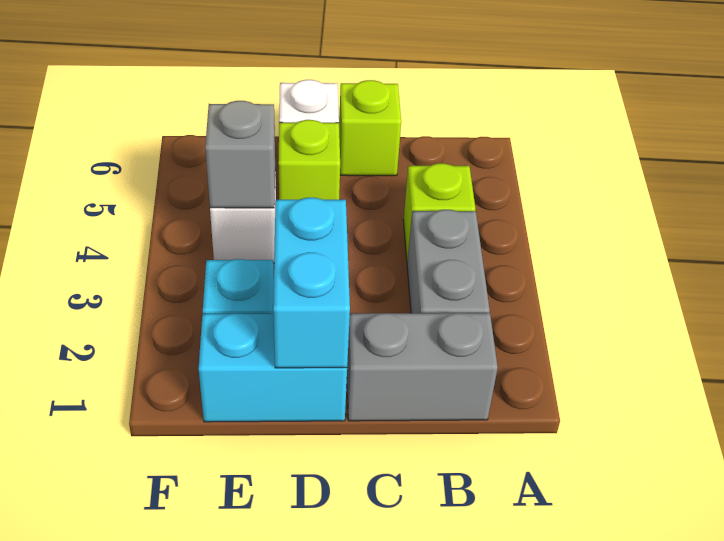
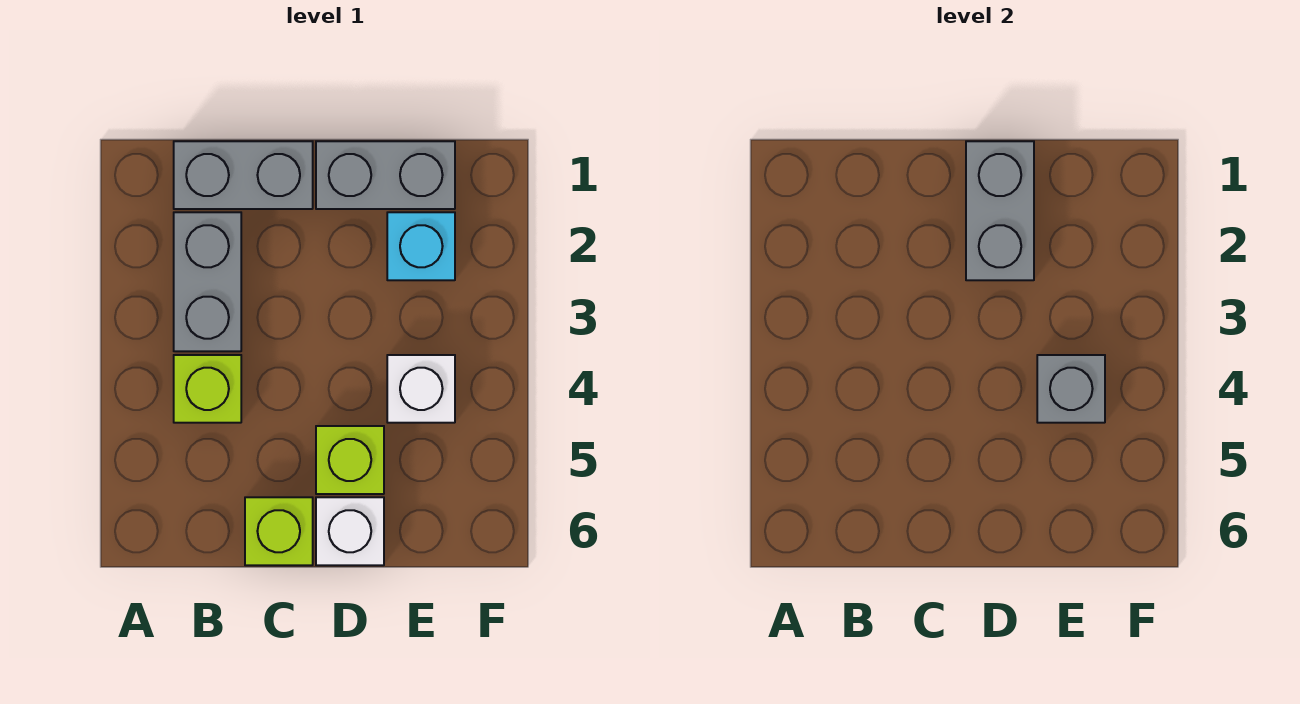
cyan 1x2 brick [198,314,347,422] -> grey 1x2 brick [316,141,455,209]
cyan 1x2 brick [273,198,350,368] -> grey 1x2 brick [966,141,1034,280]

